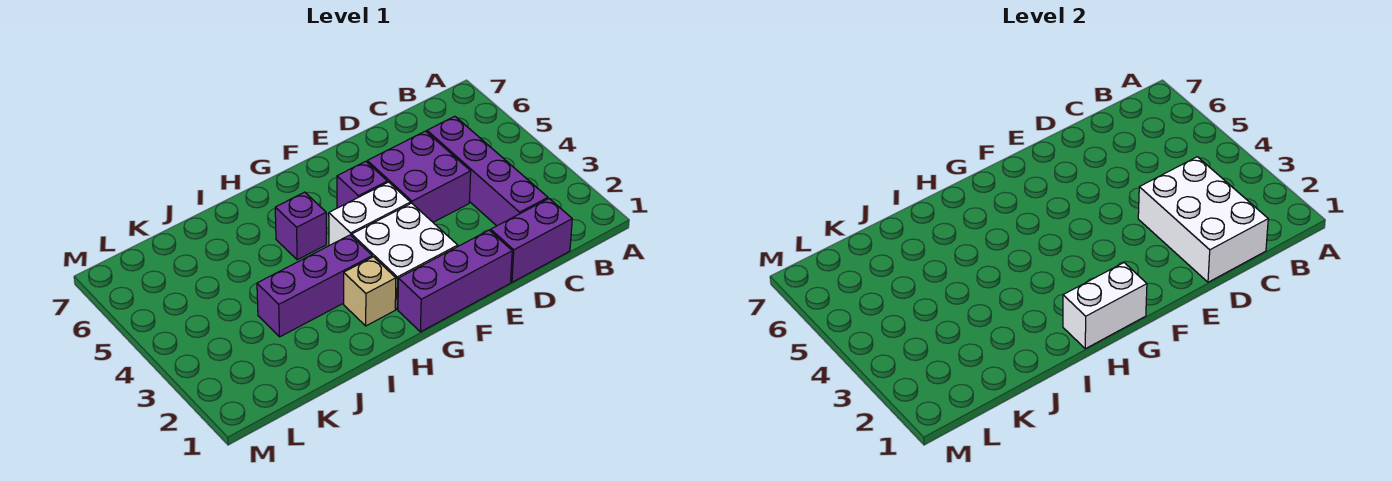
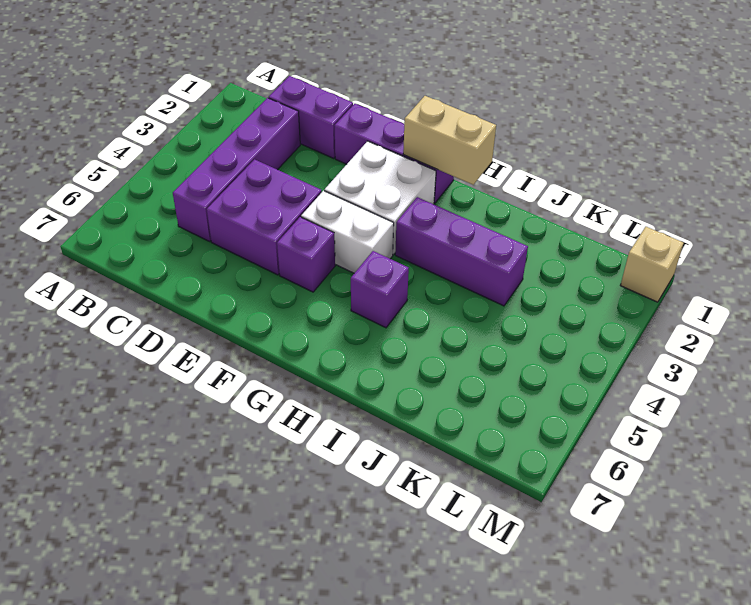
white 2x3 brick [1138,157,1268,282] -> none
white 1x2 brick [1063,263,1147,349] -> tan 1x2 brick [403,96,496,185]
tan 1x1 brick [344,257,396,326] -> tan 1x1 brick moved to [620,227,683,302]

